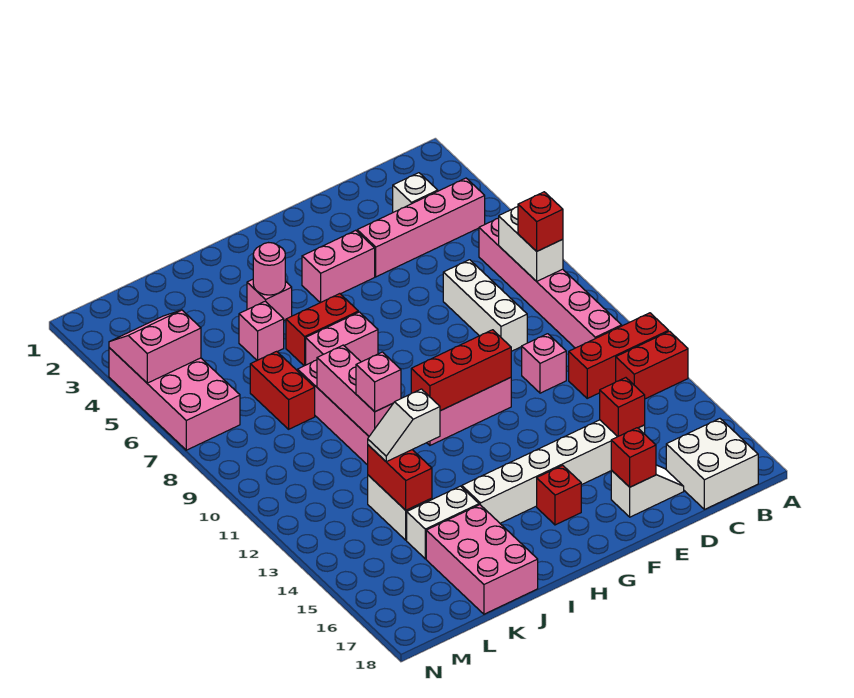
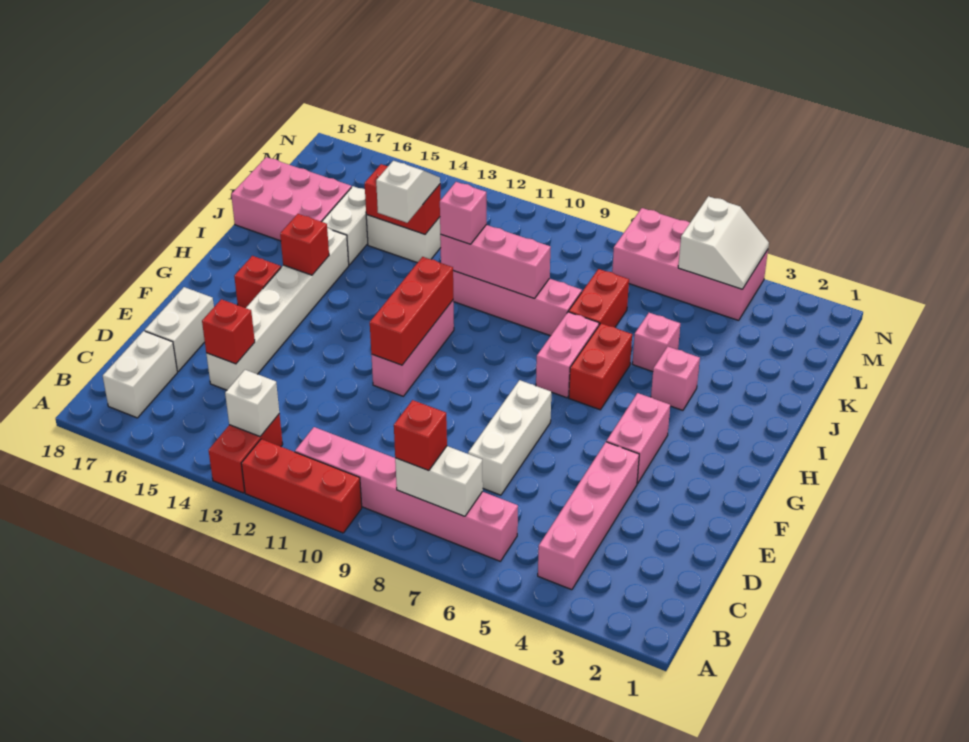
red 1x3 brick [569,313,669,398] -> red 1x3 brick turned to [241,439,362,533]
white 2x2 brick [666,419,758,509] -> white 1x2 brick [103,331,177,418]
white 1x1 brick [393,173,438,212] -> white 1x1 brick moved to [225,370,279,436]
white 1x3 brick [443,260,527,351] -> white 1x3 brick turned to [468,380,551,495]
pink 1x1 brick [522,334,566,393] -> none
white 1x2 slope [611,465,684,517] -> white 1x2 brick [145,287,214,371]
red 1x1 brick [611,428,656,487] -> red 1x1 brick moved to [280,214,329,275]
pink 1x1 round brick [253,243,285,295] -> none
red 1x2 brick [250,351,315,429] -> red 1x2 brick turned to [569,269,629,327]
pink 2x2 slope [109,310,201,383] -> white 2x2 slope [678,196,769,289]

